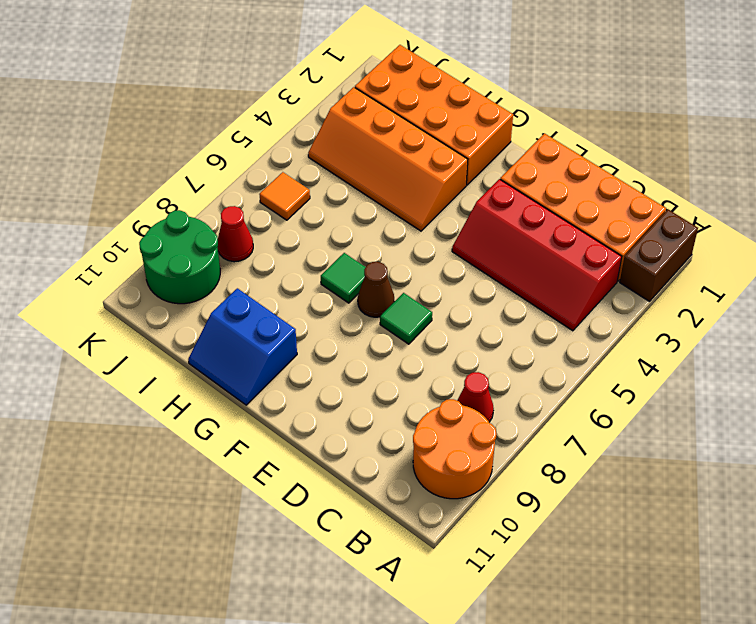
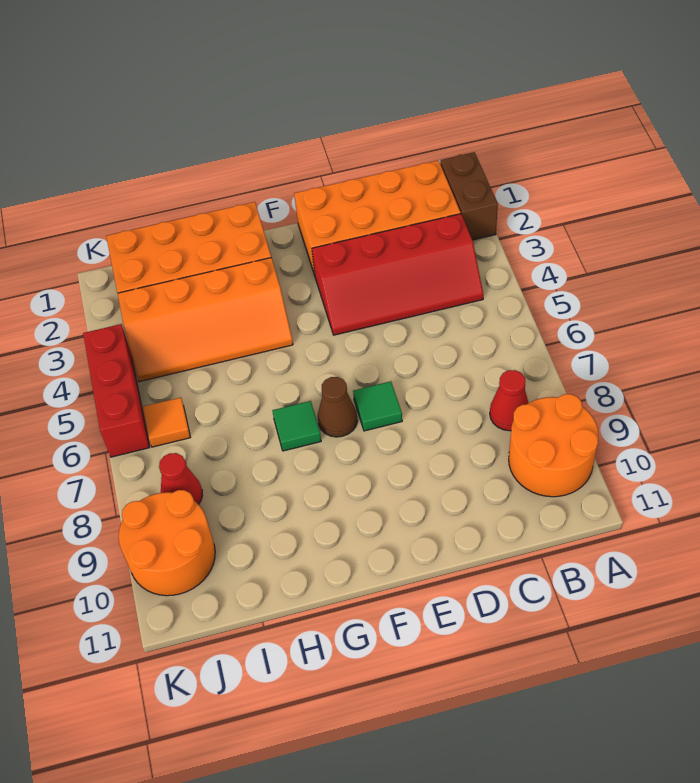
blue 2x2 slope [188,288,297,405] -> none
green 2x2 round brick [139,210,220,304] -> orange 2x2 round brick [119,490,215,596]
none -> red 1x3 brick [83,324,150,457]

